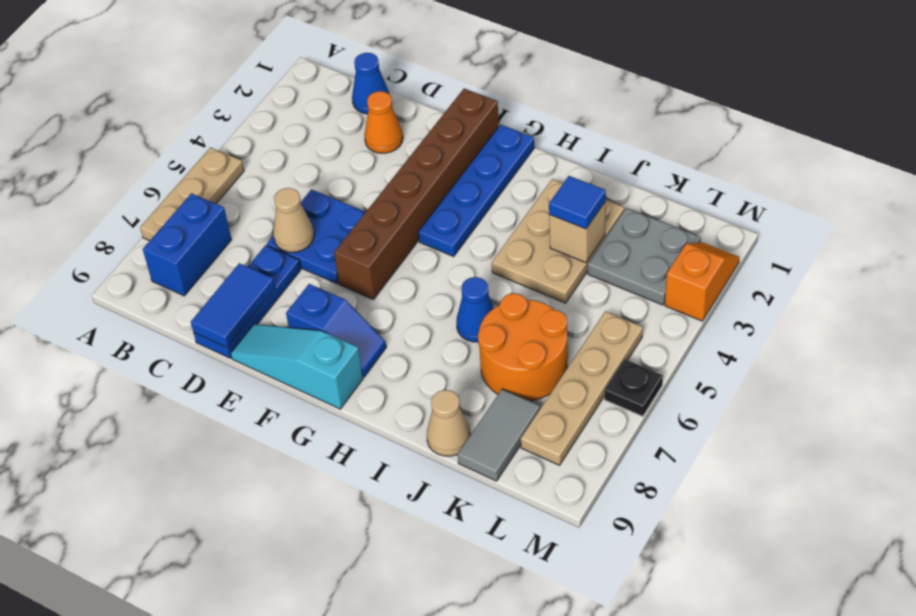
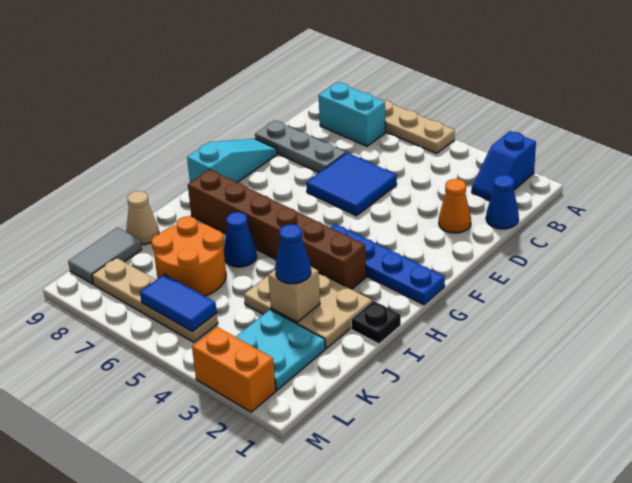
blue 1x2 brick [143,193,231,296] -> cyan 1x2 brick [318,82,386,146]
blue 2x2 plate [267,189,365,284] -> blue 2x2 tile [306,153,397,216]
tan 1x1 cone [273,188,314,252] -> none
blue 1x3 plate [194,245,301,358] -> grey 1x3 plate [255,120,346,173]
blue 1x2 tile [191,263,275,348] -> blue 1x2 tile moved to [140,274,217,332]
brown 1x6 brick [334,88,499,299] -> brown 1x6 brick moved to [188,169,366,289]
blue 1x2 slope [286,284,386,377] -> blue 1x2 slope moved to [472,131,536,200]
blue 1x1 tile [549,176,606,229] -> blue 1x1 cone [275,224,311,284]
grey 2x2 plate [588,208,701,305] -> cyan 2x2 plate [236,310,325,390]
grey 1x2 tile [458,389,540,481] -> grey 1x2 tile turned to [68,227,142,284]
orange 1x2 slope [665,242,739,321] -> orange 1x2 brick [192,327,276,412]
black 1x1 plate [604,359,663,416] -> black 1x1 plate moved to [351,300,401,344]

